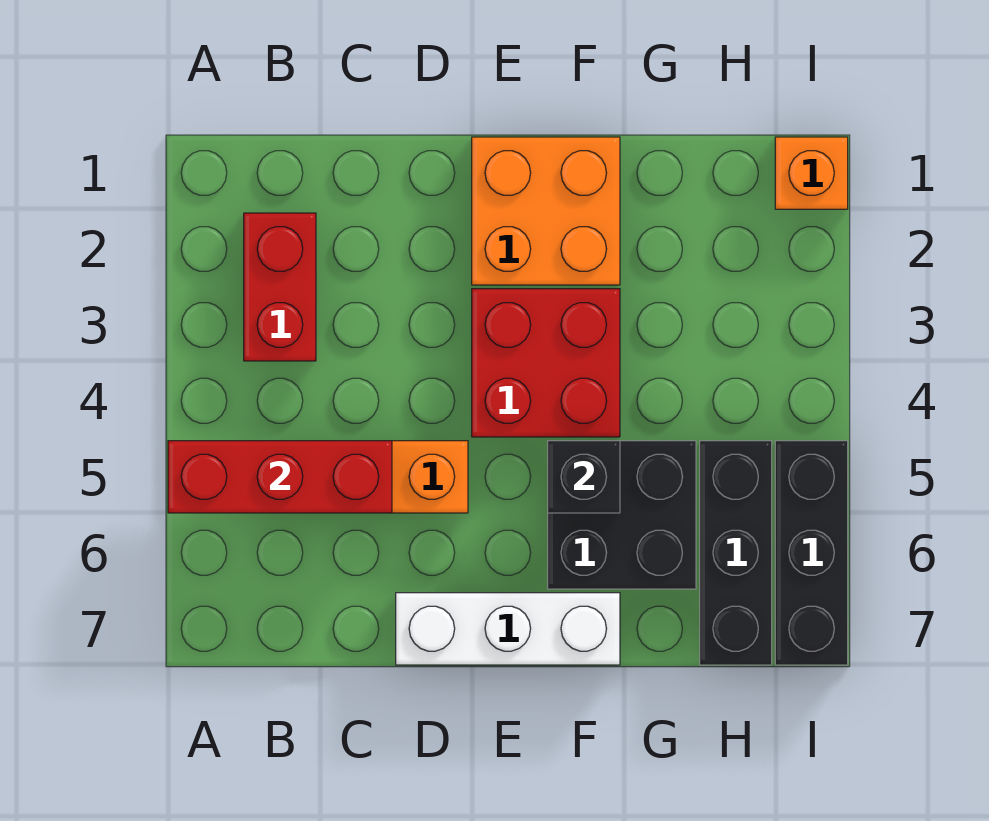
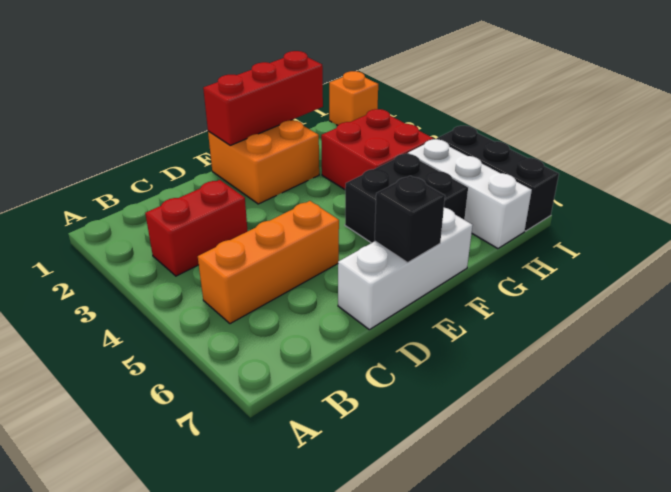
red 1x3 brick [168,441,392,513] -> red 1x3 brick moved to [203,51,323,145]
red 1x2 brick [244,213,316,361] -> red 1x2 brick turned to [145,180,248,276]
red 2x2 brick [472,289,620,437] -> red 2x2 brick moved to [321,109,433,189]
black 1x1 brick [548,441,620,513] -> black 1x1 brick moved to [375,176,445,263]
black 1x3 brick [700,441,772,665] -> white 1x3 brick [408,139,532,249]

